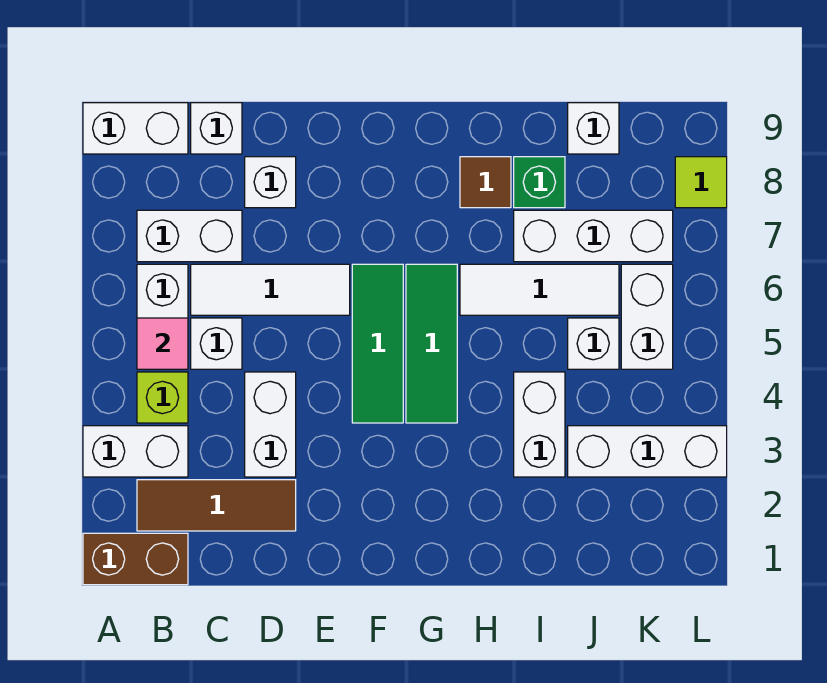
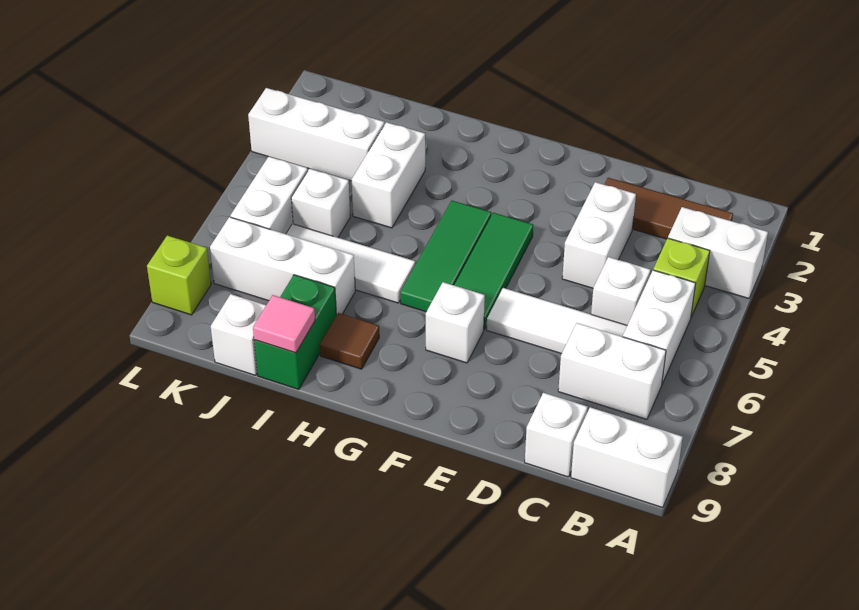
brown 1x2 brick [83,533,188,585] -> none
pink 1x1 tile [137,318,188,369] -> pink 1x1 tile moved to [253,295,315,353]
white 1x1 brick [245,157,296,208] -> white 1x1 brick moved to [426,282,485,363]
green 1x1 brick [514,157,565,208] -> green 1x2 brick [254,275,336,389]
lime 1x1 tile [675,157,727,208] -> lime 1x1 brick [147,236,211,315]

